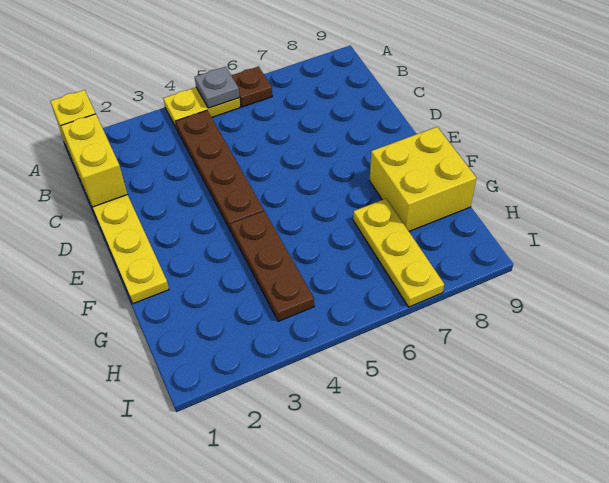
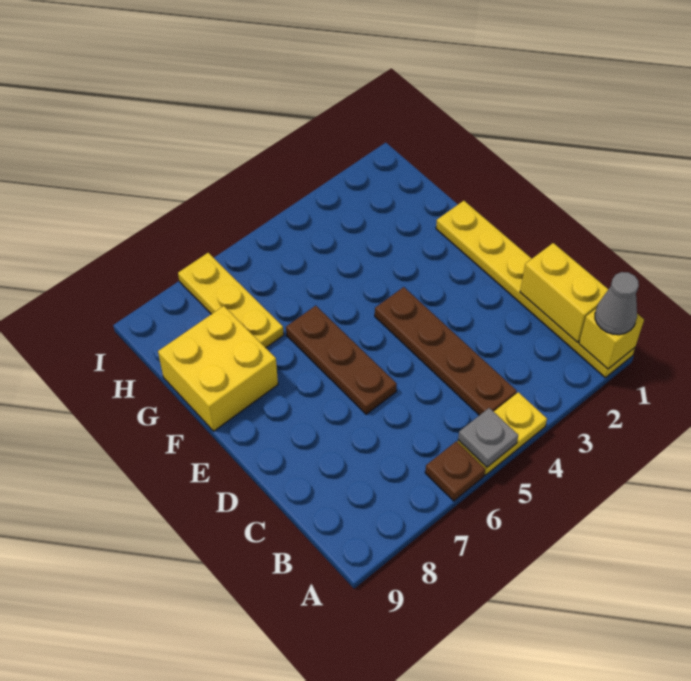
none -> grey 1x1 cone [595,272,639,335]
brown 1x3 plate [230,211,314,321] -> brown 1x3 plate moved to [286,306,397,414]

